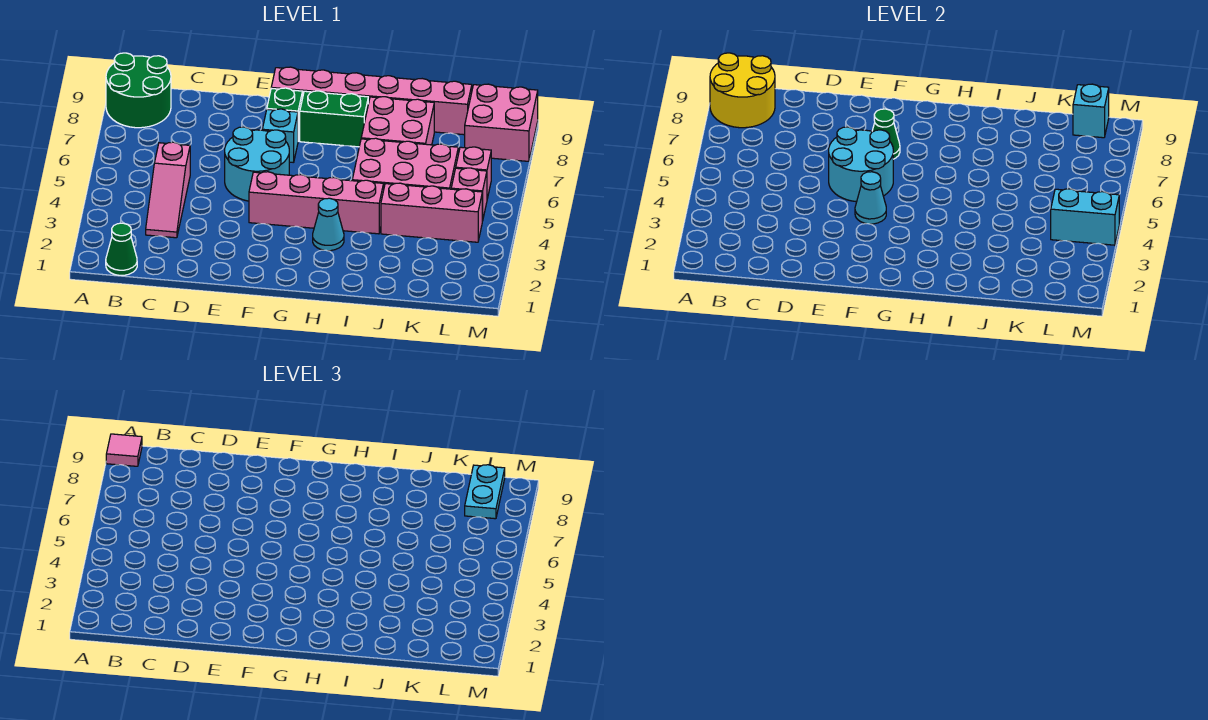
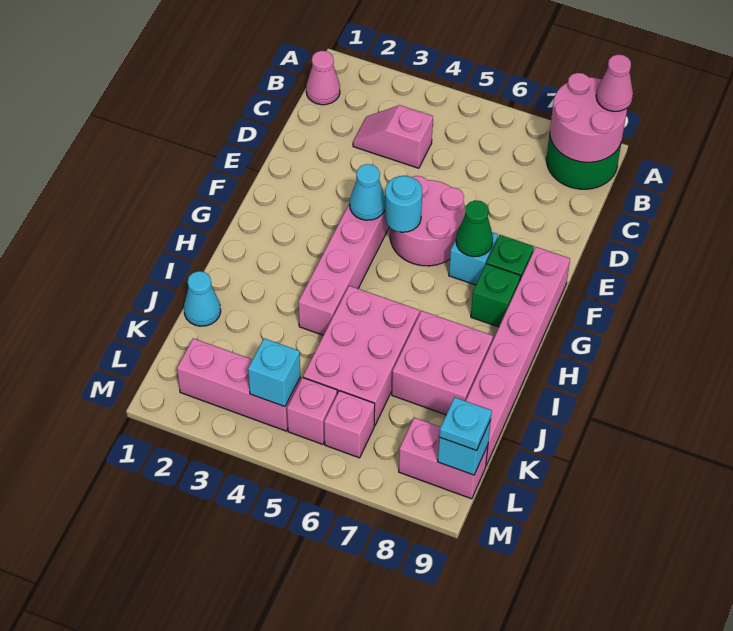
yellow 2x2 round brick [710,53,775,128] -> pink 2x2 round brick [550,73,627,162]
pink 1x1 tile [106,434,142,466] -> pink 1x1 cone [596,55,633,111]
green 1x1 cone [106,223,137,275] -> pink 1x1 cone [306,51,340,105]
pink 1x3 slope [146,142,190,238] -> pink 1x2 slope [353,105,433,168]
cyan 2x2 round brick [225,127,289,201] -> pink 2x2 round brick [390,176,465,266]
cyan 2x2 round brick [829,127,893,202] -> cyan 1x1 round brick [385,176,422,232]
green 1x2 brick [300,91,368,147] -> green 1x1 brick [471,264,520,327]
cyan 1x1 cone [313,198,344,251] -> cyan 1x1 cone moved to [184,271,221,326]
pink 1x3 brick [381,183,482,242] -> pink 1x3 brick turned to [177,338,301,431]
cyan 1x2 brick [1051,189,1119,245] -> cyan 1x1 brick [248,338,300,407]
pink 2x2 brick [465,84,538,161] -> pink 1x2 brick [399,418,488,499]
cyan 1x2 plate [465,465,505,519] -> cyan 1x1 plate [439,397,492,451]

